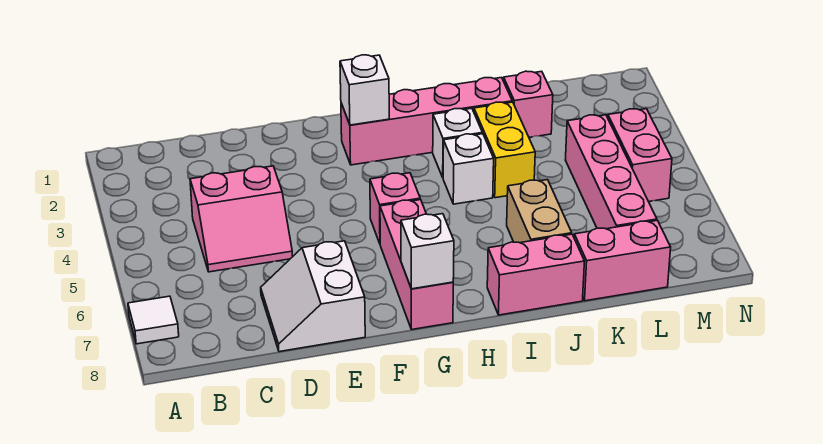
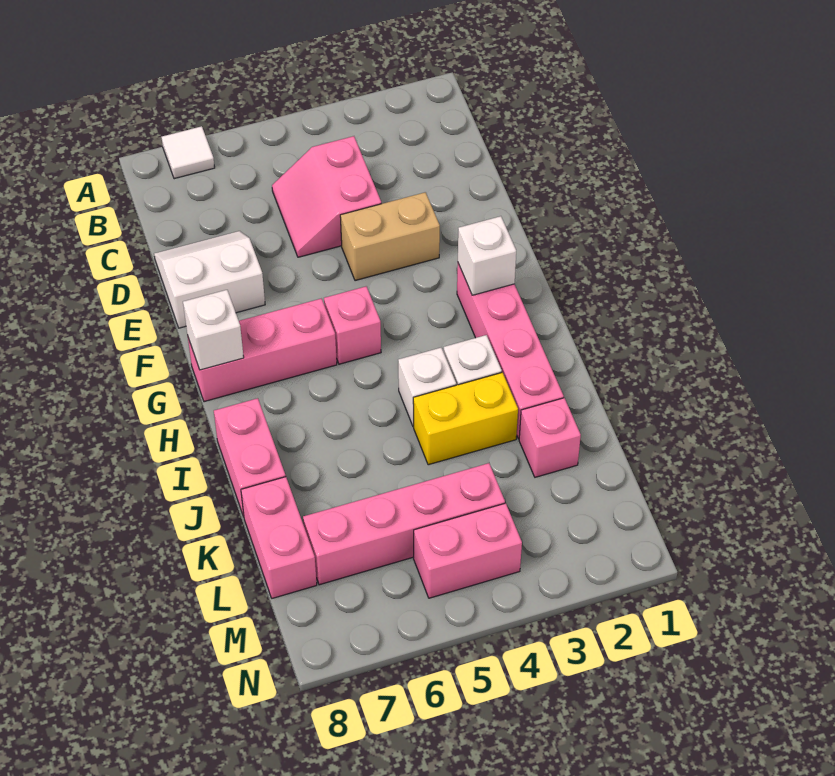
tan 1x2 brick [507,180,572,243] -> tan 1x2 brick moved to [340,192,440,281]

